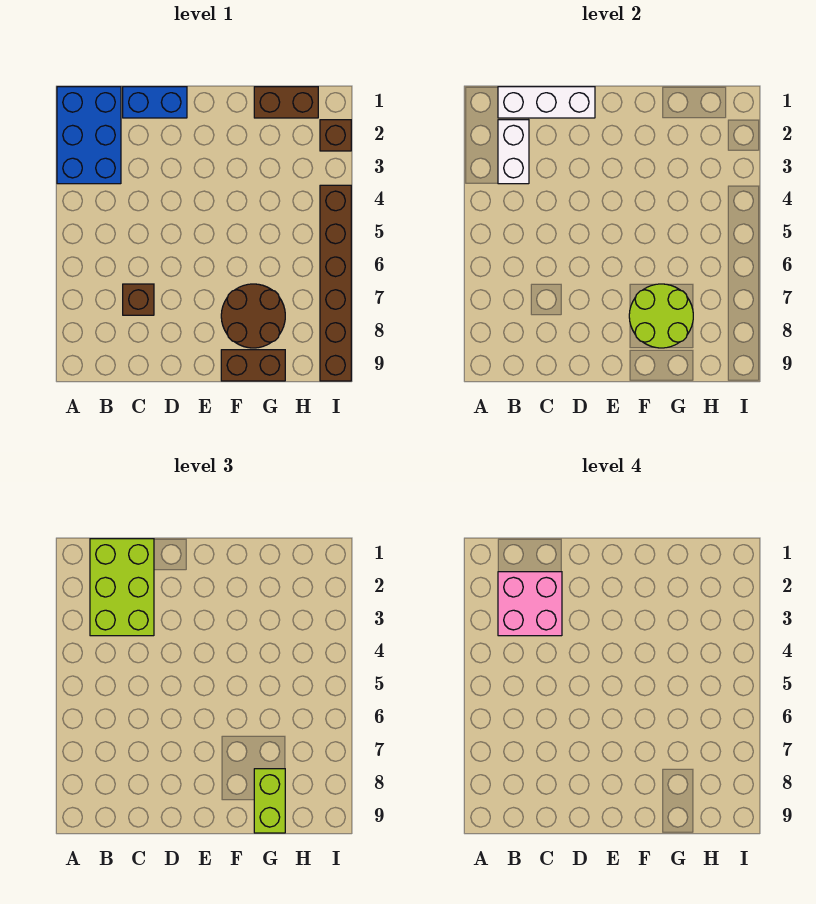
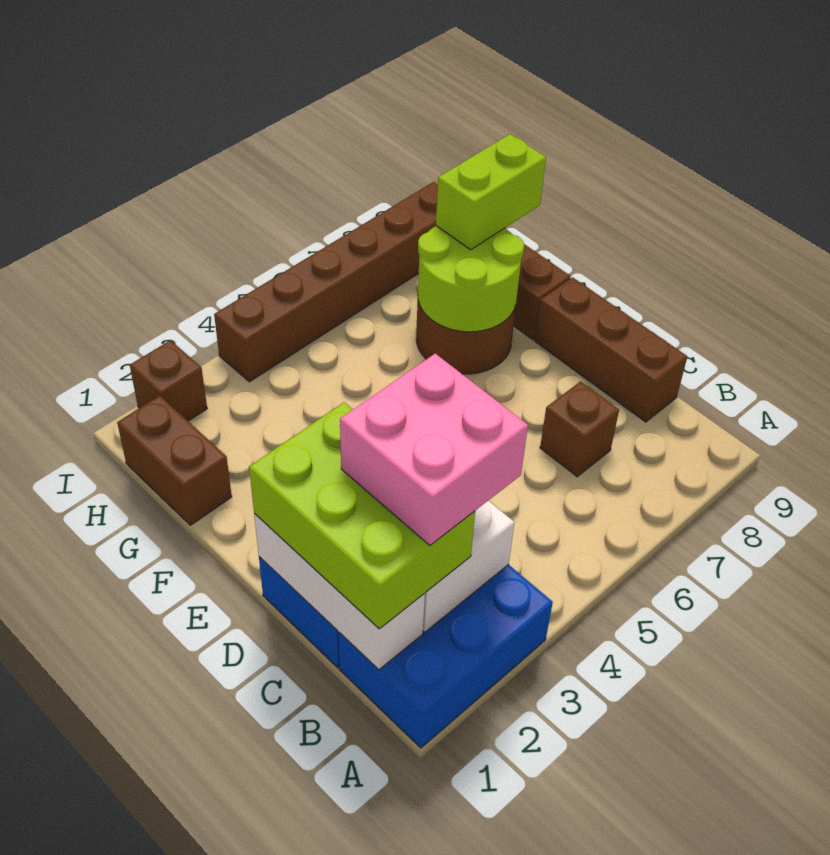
lime 2x3 brick [90,539,154,636] -> lime 2x3 brick turned to [249,402,475,629]
none -> brown 1x3 brick [535,277,687,422]

